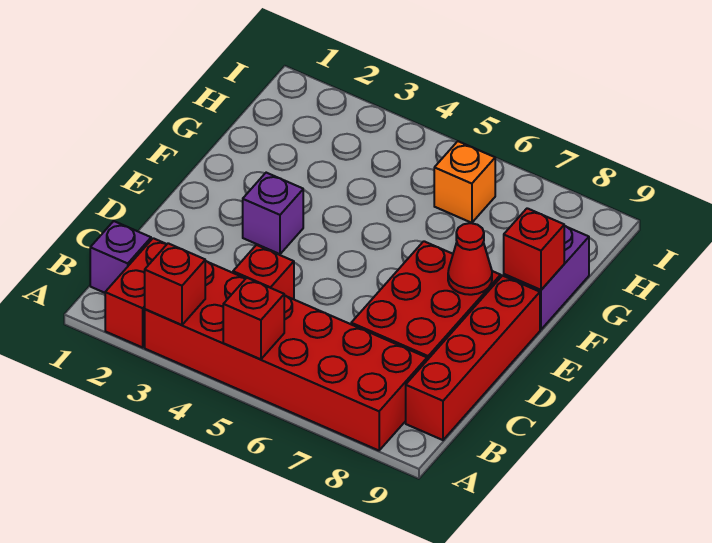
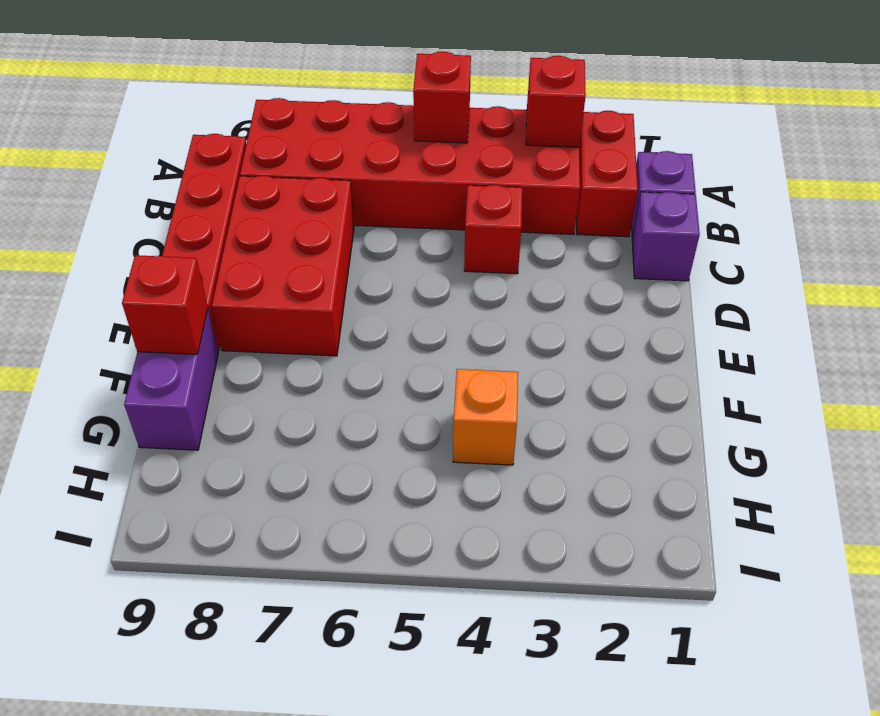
purple 1x1 brick [243,173,303,254] -> purple 1x1 brick moved to [632,192,700,281]
red 1x1 cone [448,223,492,295] -> none
orange 1x1 brick [434,141,495,223] -> orange 1x1 brick moved to [453,369,518,465]

